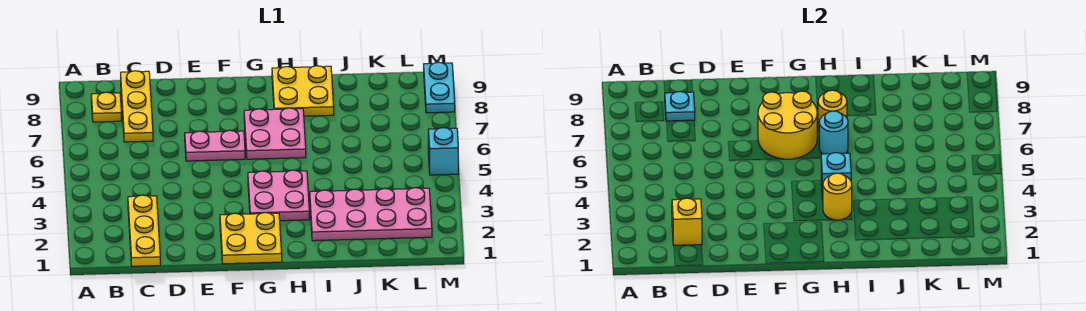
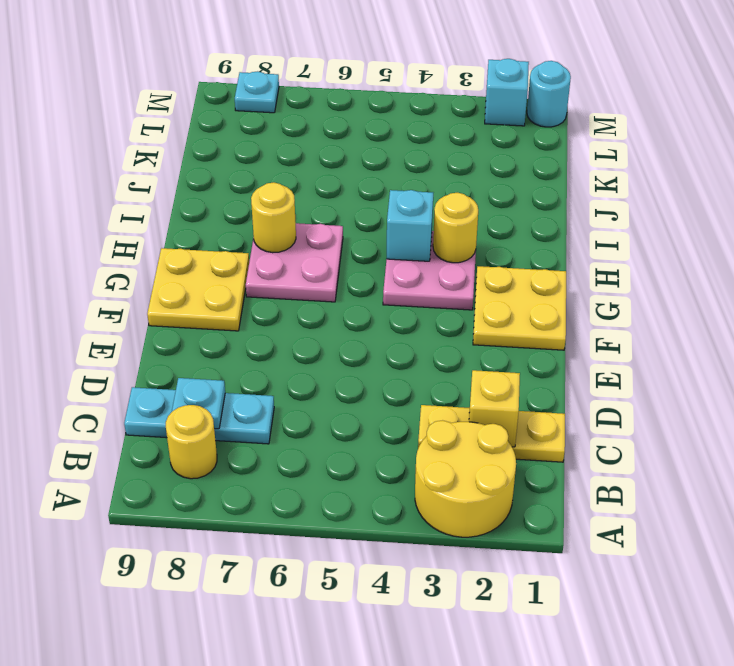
yellow 1x1 plate [91,92,121,122] -> yellow 1x1 round brick [166,405,217,479]
yellow 1x3 plate [121,71,153,142] -> cyan 1x3 plate [124,387,274,444]
pink 1x2 plate [185,130,245,161] -> none
yellow 2x2 round brick [758,91,817,159] -> yellow 2x2 round brick moved to [415,420,516,537]
cyan 1x1 round brick [819,111,848,154] -> cyan 1x1 round brick moved to [527,61,571,127]
yellow 2x2 plate [272,66,334,116] -> yellow 2x2 plate moved to [147,248,249,331]
pink 2x4 plate [310,188,432,241] -> none
cyan 1x1 brick [428,128,458,175] -> cyan 1x1 brick moved to [485,59,529,126]
cyan 1x2 plate [424,62,455,113] -> cyan 1x1 plate [235,71,279,113]

